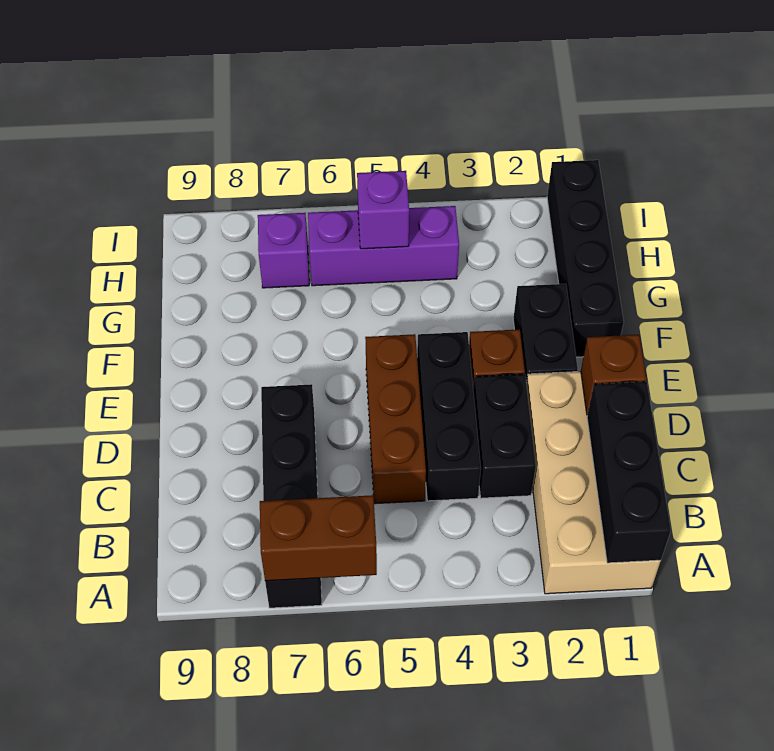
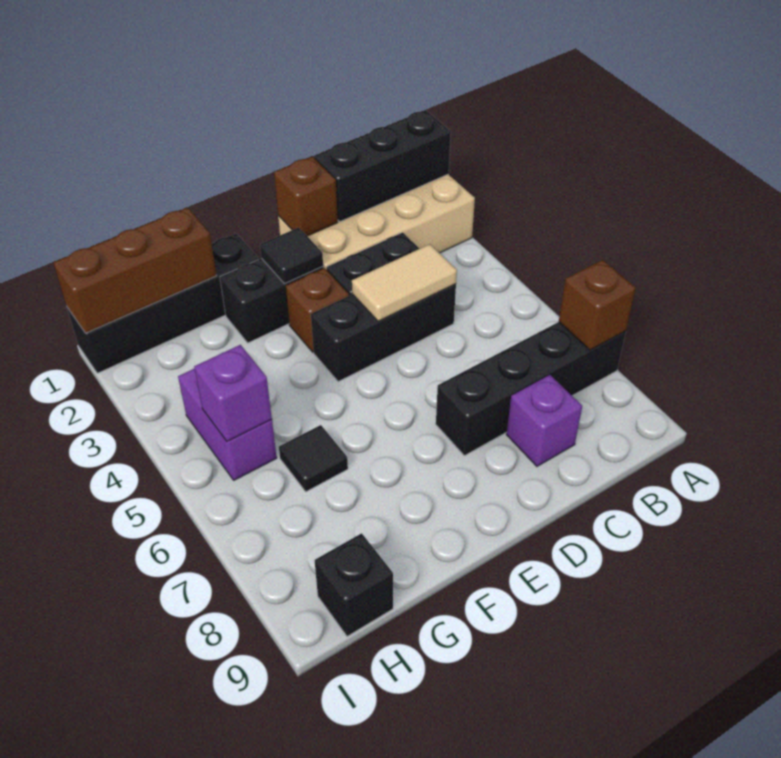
brown 1x2 brick [260,495,377,581] -> brown 1x1 brick [559,260,636,350]
none -> tan 1x2 tile [352,244,457,321]
brown 1x3 brick [365,334,426,504] -> brown 1x3 brick moved to [53,207,217,333]
none -> black 1x1 tile [260,227,323,284]
none -> black 1x1 tile [279,425,348,492]
purple 1x3 brick [308,206,459,286] -> purple 1x2 brick [178,369,277,480]
purple 1x1 brick [258,213,309,288] -> purple 1x1 brick moved to [506,375,582,466]
none -> black 1x1 brick [315,533,393,636]

